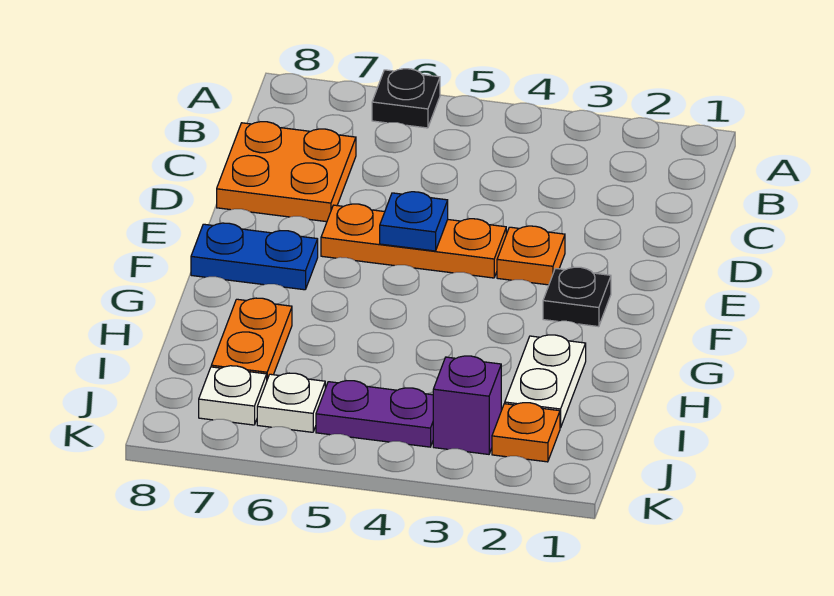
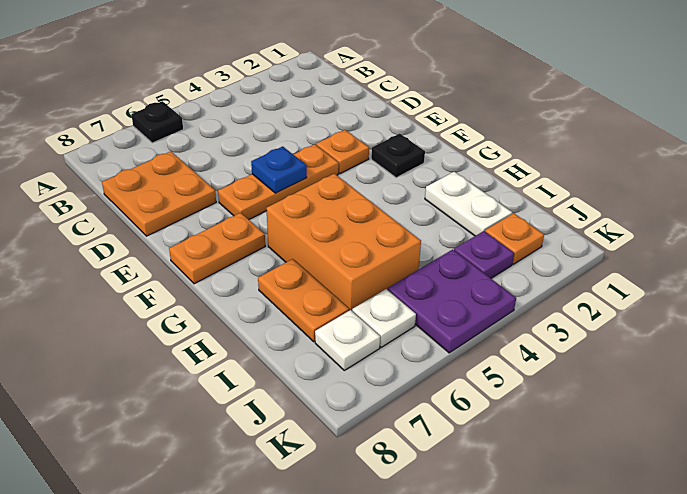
blue 1x2 plate [191,223,318,290] -> orange 1x2 plate [169,213,265,284]
none -> orange 2x3 brick [266,174,421,311]
purple 1x1 brick [433,356,501,454] -> purple 1x1 plate [454,231,514,278]
purple 1x2 plate [316,381,433,447] -> purple 2x2 plate [388,249,516,353]

